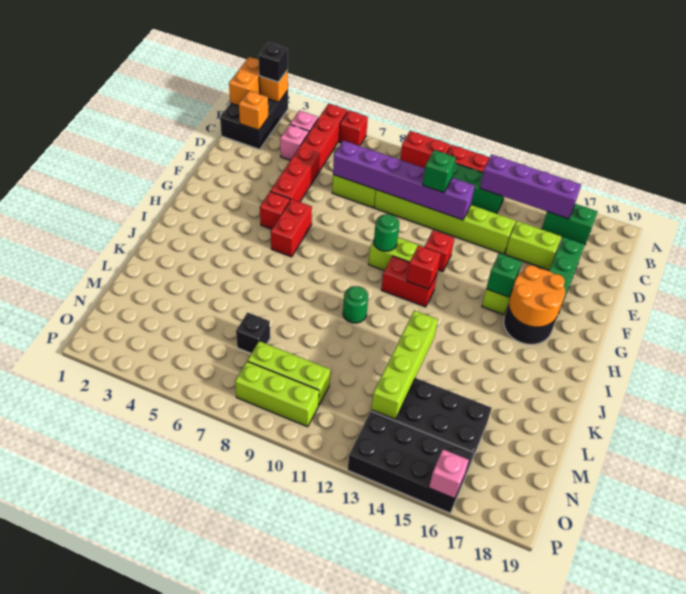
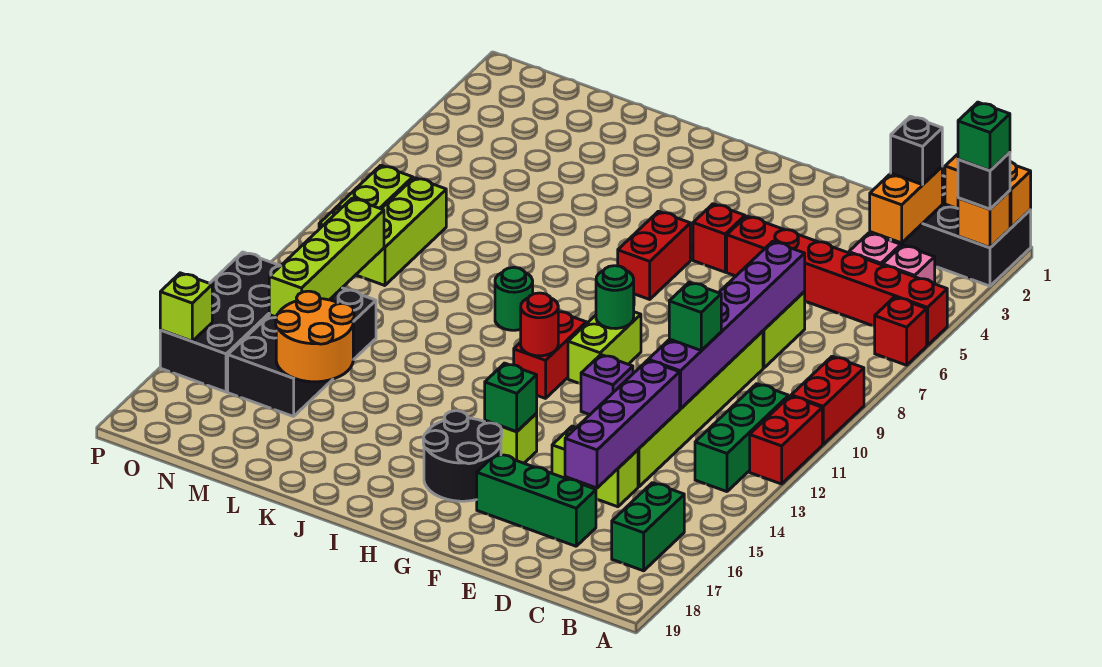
none -> green 1x1 brick [958,102,1010,171]
purple 1x4 brick [480,155,581,219] -> purple 1x4 brick moved to [565,360,680,488]
orange 1x1 brick [239,91,269,130] -> orange 1x2 brick [870,167,942,243]
lime 1x2 brick [505,221,562,270] -> lime 1x2 brick turned to [552,426,638,507]
red 1x1 brick [425,230,454,272] -> purple 1x1 brick [581,355,633,415]
red 1x2 brick [271,199,312,257] -> red 1x2 brick turned to [618,211,690,299]
orange 2x2 round brick [509,265,565,327] -> orange 2x2 round brick moved to [276,291,354,382]
red 1x1 brick [407,245,441,289] -> red 1x1 round brick [521,293,558,356]
lime 1x4 brick [371,310,438,419] -> lime 1x4 brick turned to [269,199,384,317]
black 1x1 brick [236,312,270,353] -> black 1x1 brick moved to [891,116,942,185]
pink 1x1 brick [429,449,469,499] -> lime 1x1 brick [160,273,212,341]

